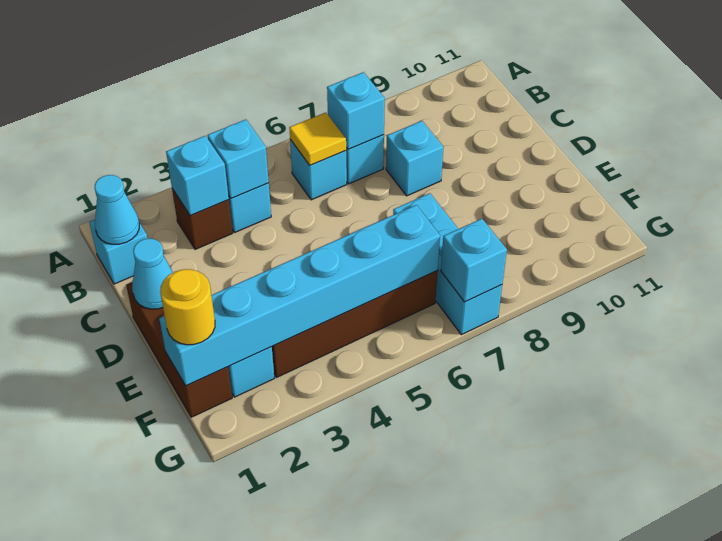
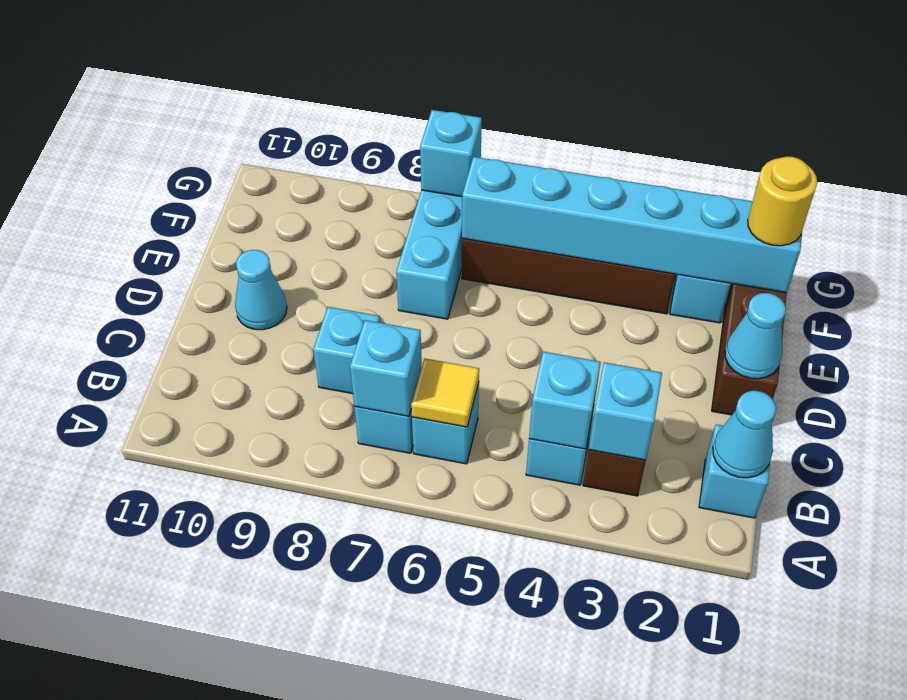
none -> cyan 1x1 cone [235,250,287,330]

